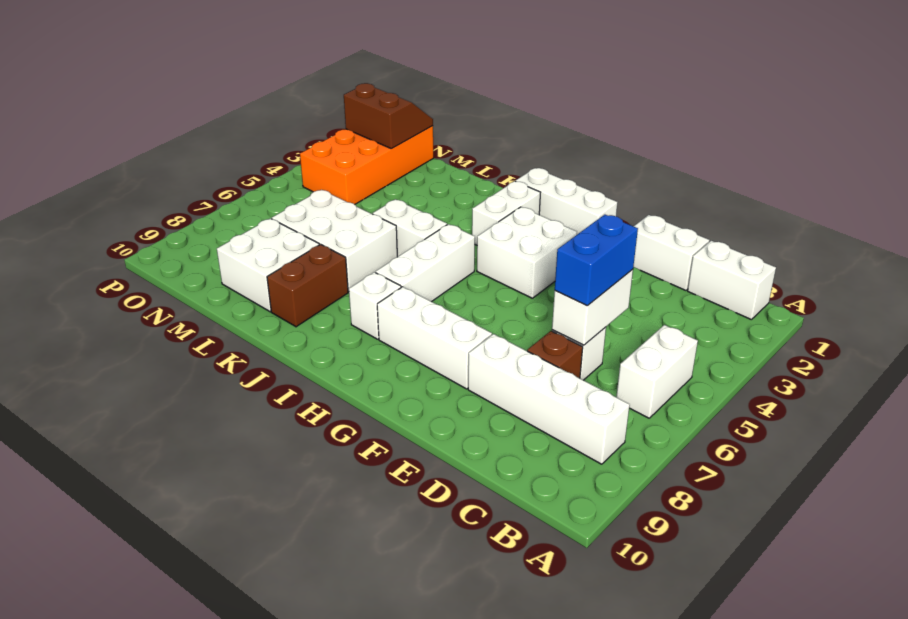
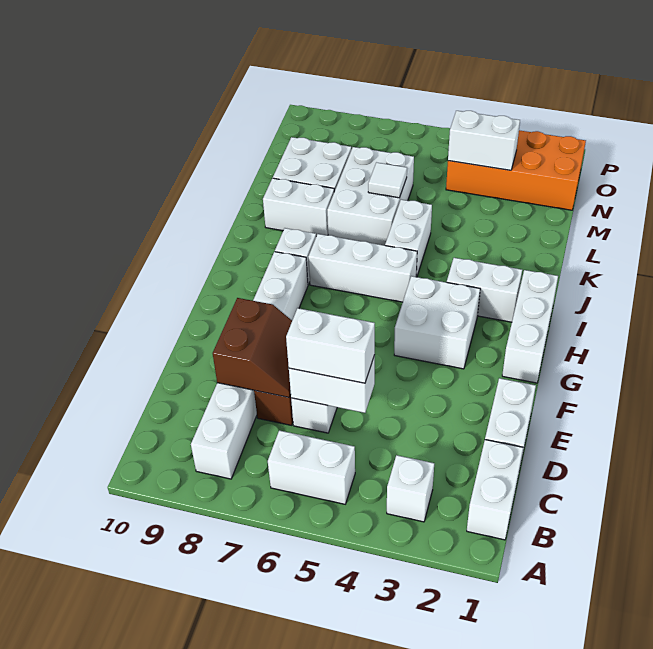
none -> white 1x1 brick [387,455,434,522]
blue 1x2 brick [555,215,638,306] -> white 1x2 brick [286,308,375,383]
brown 1x2 brick [267,244,348,327] -> white 1x2 brick [263,178,334,236]
none -> white 1x1 tile [368,163,407,198]
brown 2x2 slope [344,83,433,149] -> brown 2x2 slope moved to [213,298,292,397]
none -> white 1x2 brick [448,111,520,170]

